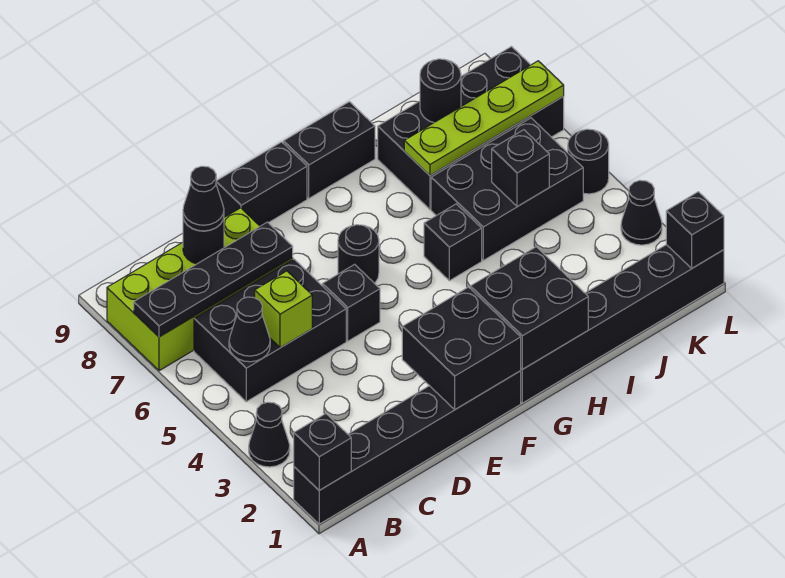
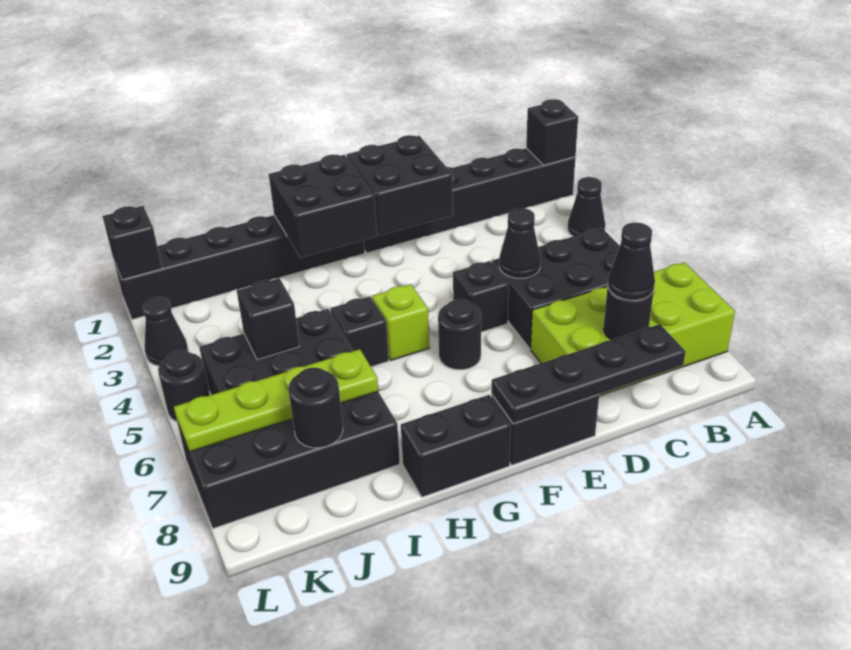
black 1x4 plate [134,222,293,337] -> black 1x4 plate moved to [491,324,686,424]
black 1x1 cone [229,297,270,362] -> black 1x1 cone moved to [499,208,541,278]
lime 1x1 brick [255,271,312,348] -> lime 1x1 brick moved to [372,284,429,360]

